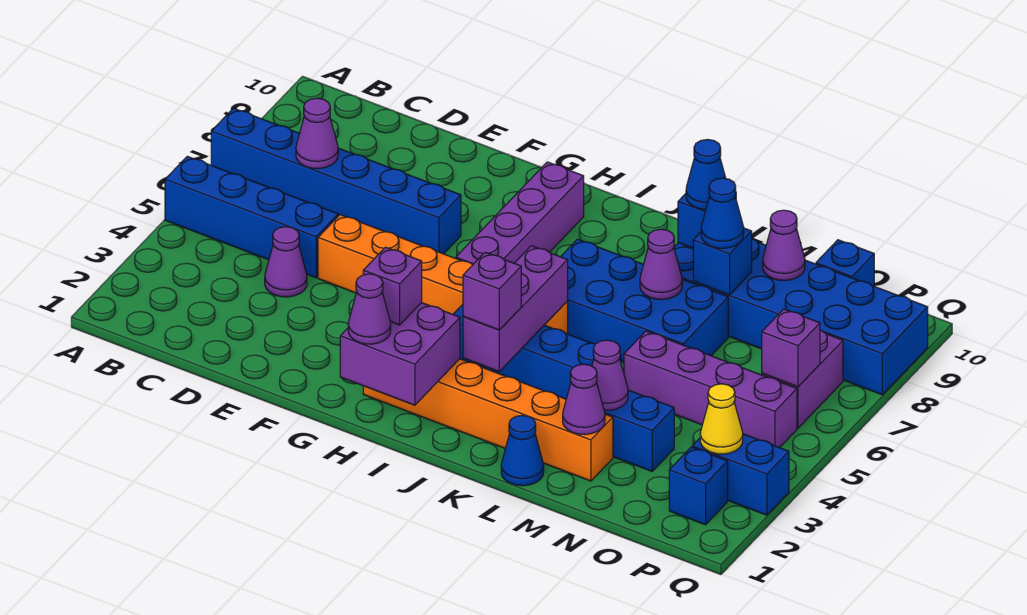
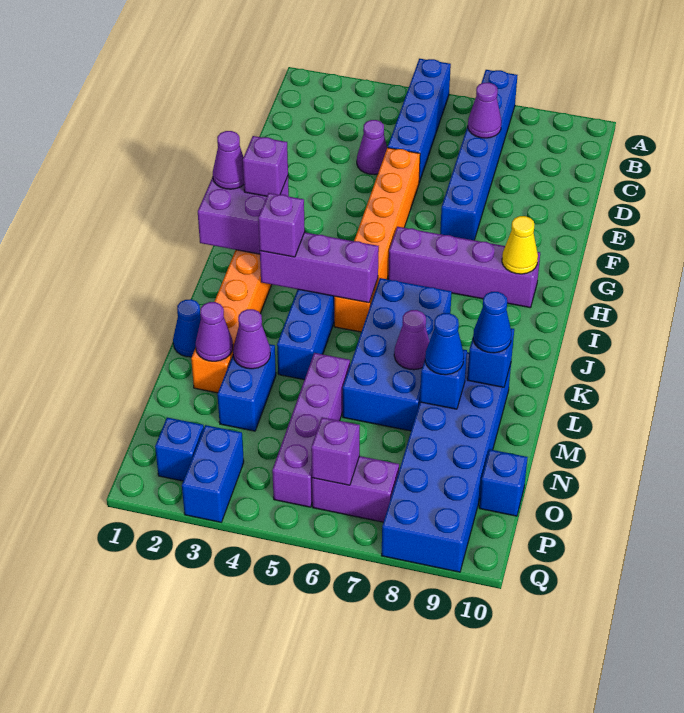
purple 1x1 cone [763,210,805,281] -> none
yellow 1x1 cone [700,384,743,454] -> yellow 1x1 cone moved to [502,216,538,274]

